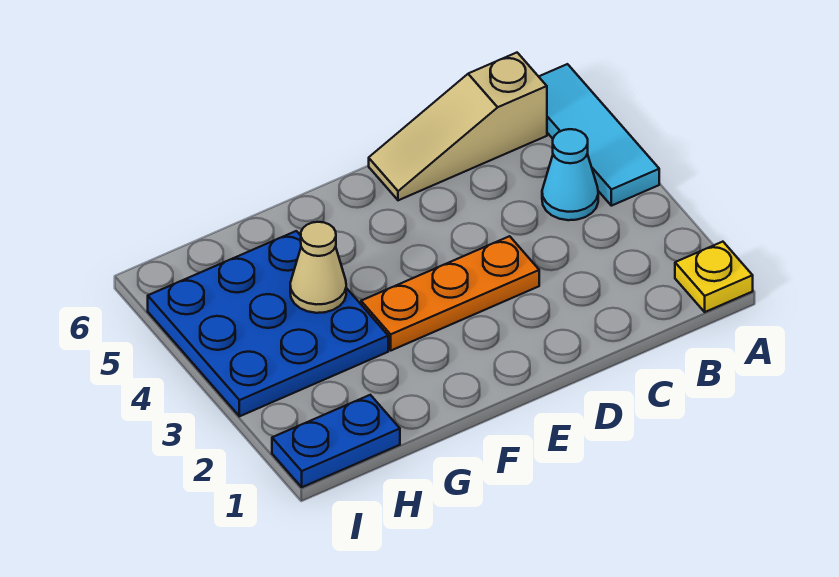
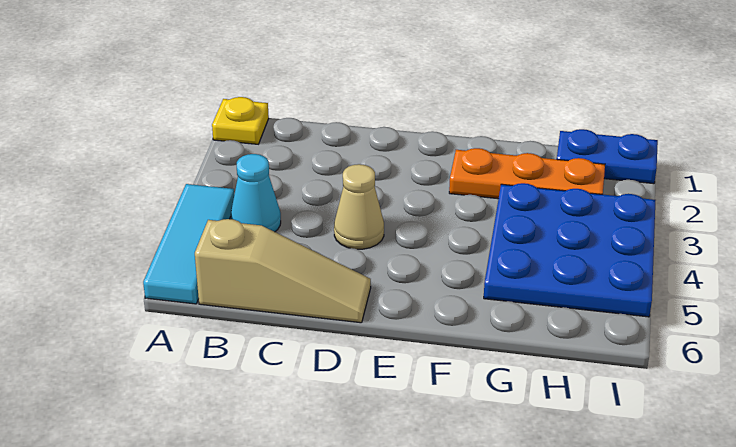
orange 1x3 plate [361,236,539,350] -> orange 1x3 plate moved to [449,148,605,199]
tan 1x1 cone [290,222,346,313] -> tan 1x1 cone moved to [334,164,384,249]

